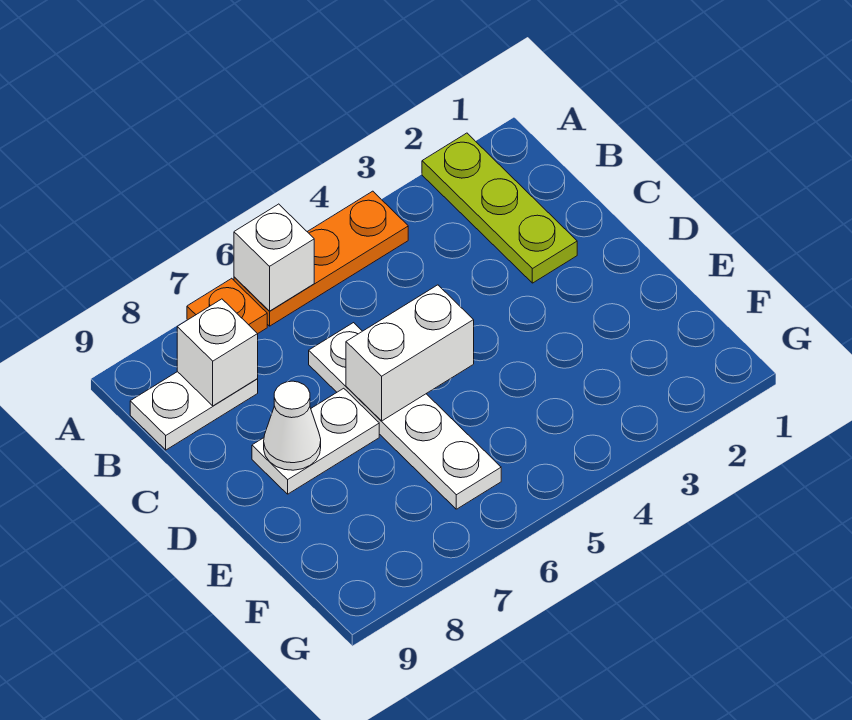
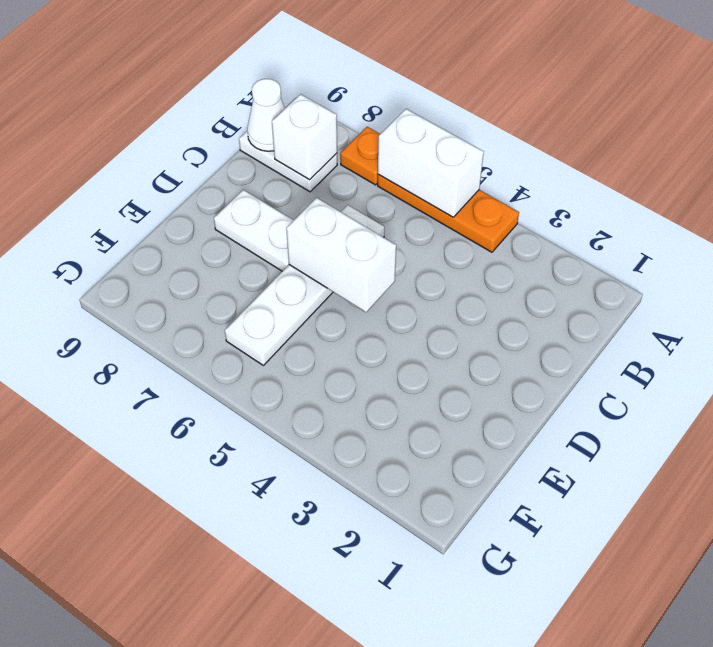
lime 1x3 plate [422,133,577,283] -> none
white 1x1 brick [234,204,314,311] -> white 1x2 brick [378,109,484,217]
white 1x1 cone [264,381,321,470] -> white 1x1 cone moved to [247,79,285,151]

